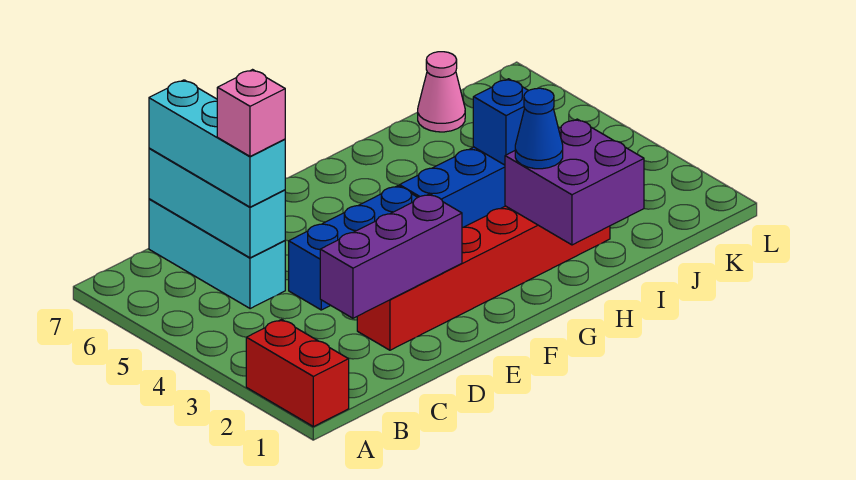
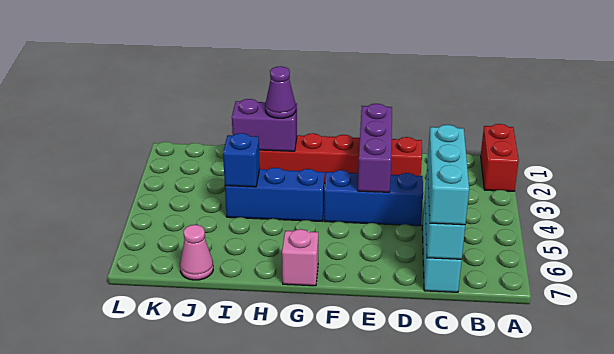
purple 1x3 brick [320,194,462,318] -> purple 1x3 brick turned to [358,104,392,192]
pink 1x1 brick [217,70,285,156] -> pink 1x1 brick moved to [282,229,318,286]
purple 2x2 brick [505,119,644,245] -> purple 1x2 brick [232,99,297,151]
blue 1x1 cone [515,88,563,169] -> purple 1x1 cone [265,66,296,118]

